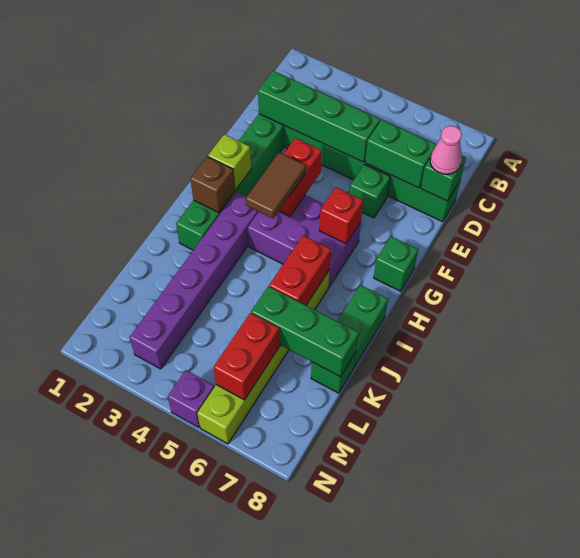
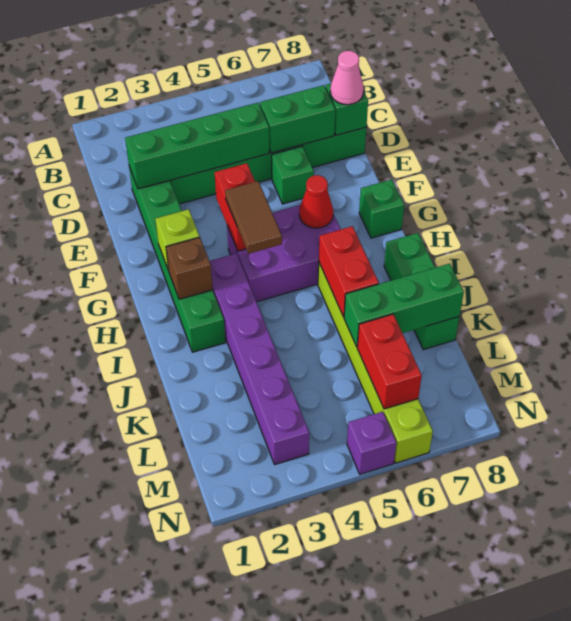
red 1x1 brick [319,187,363,244] -> red 1x1 cone [299,175,333,228]

